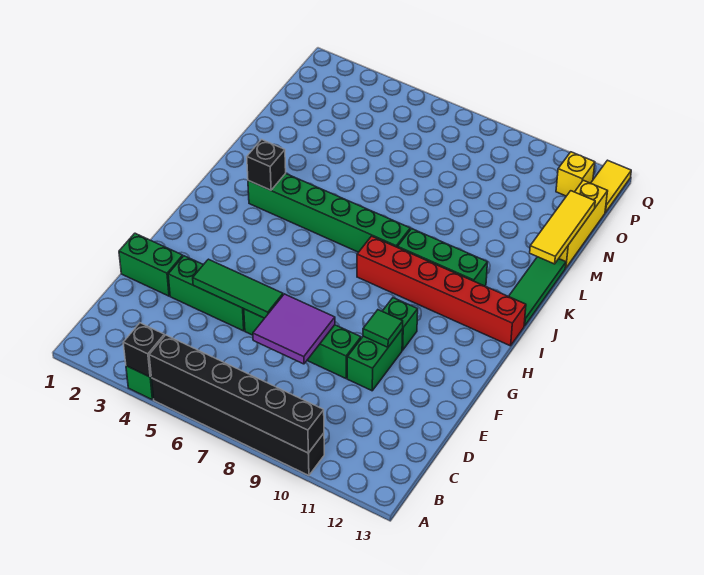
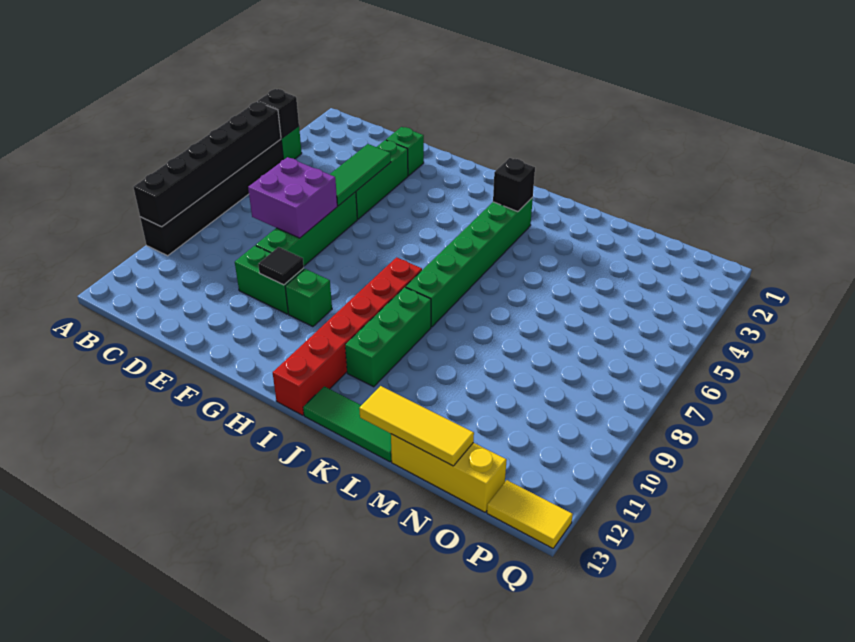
purple 2x2 tile [253,294,335,364] -> purple 2x2 brick [248,157,337,238]
green 1x2 brick [119,233,183,296] -> green 1x1 brick [386,127,424,176]
green 1x1 tile [363,310,403,347] -> black 1x1 tile [258,247,304,285]
yellow 1x1 brick [556,152,595,196] -> none

